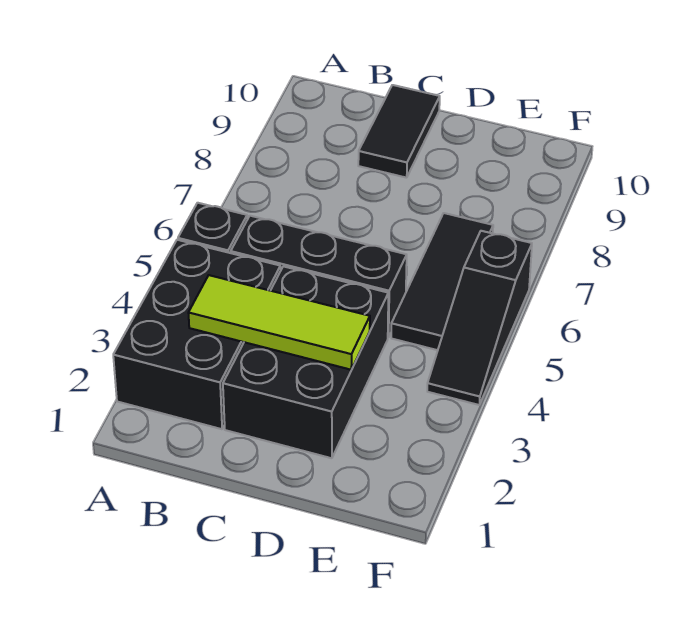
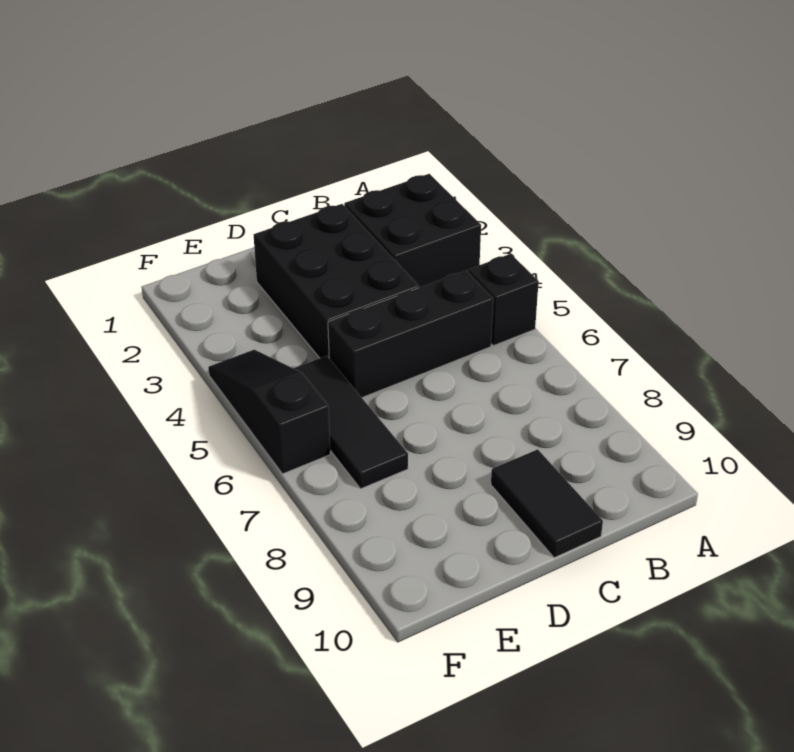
black 2x3 brick [113,240,281,429] -> black 2x2 brick [344,174,481,288]
lime 1x3 tile [189,275,370,370] -> none

